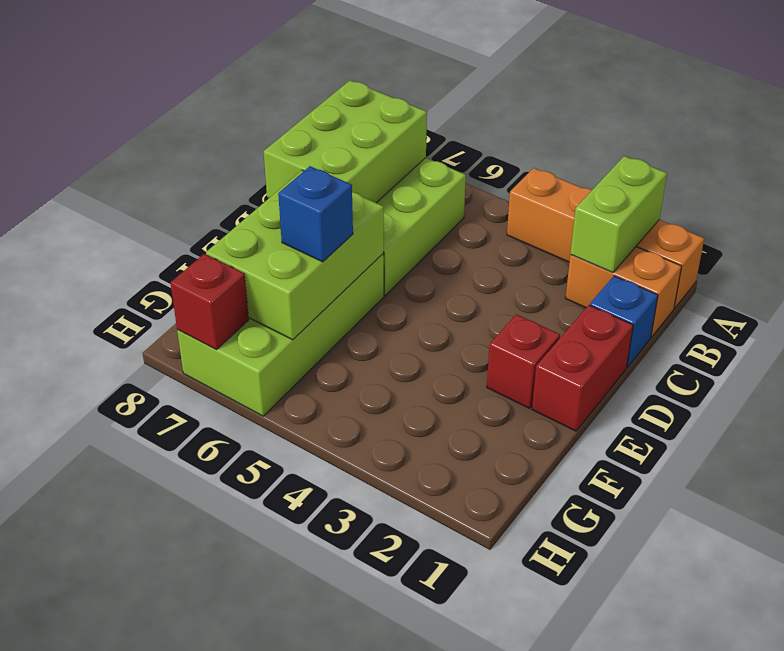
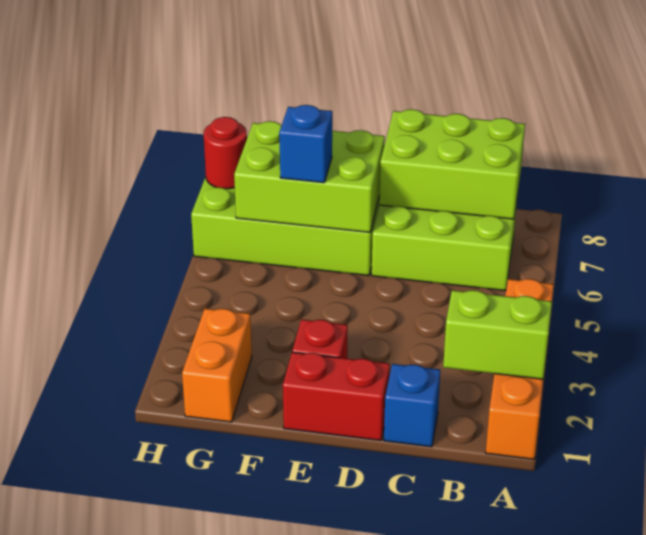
orange 1x2 brick [566,247,682,337] -> orange 1x2 brick moved to [182,309,252,422]
red 1x1 brick [171,254,249,350] -> red 1x1 round brick [204,117,247,189]

